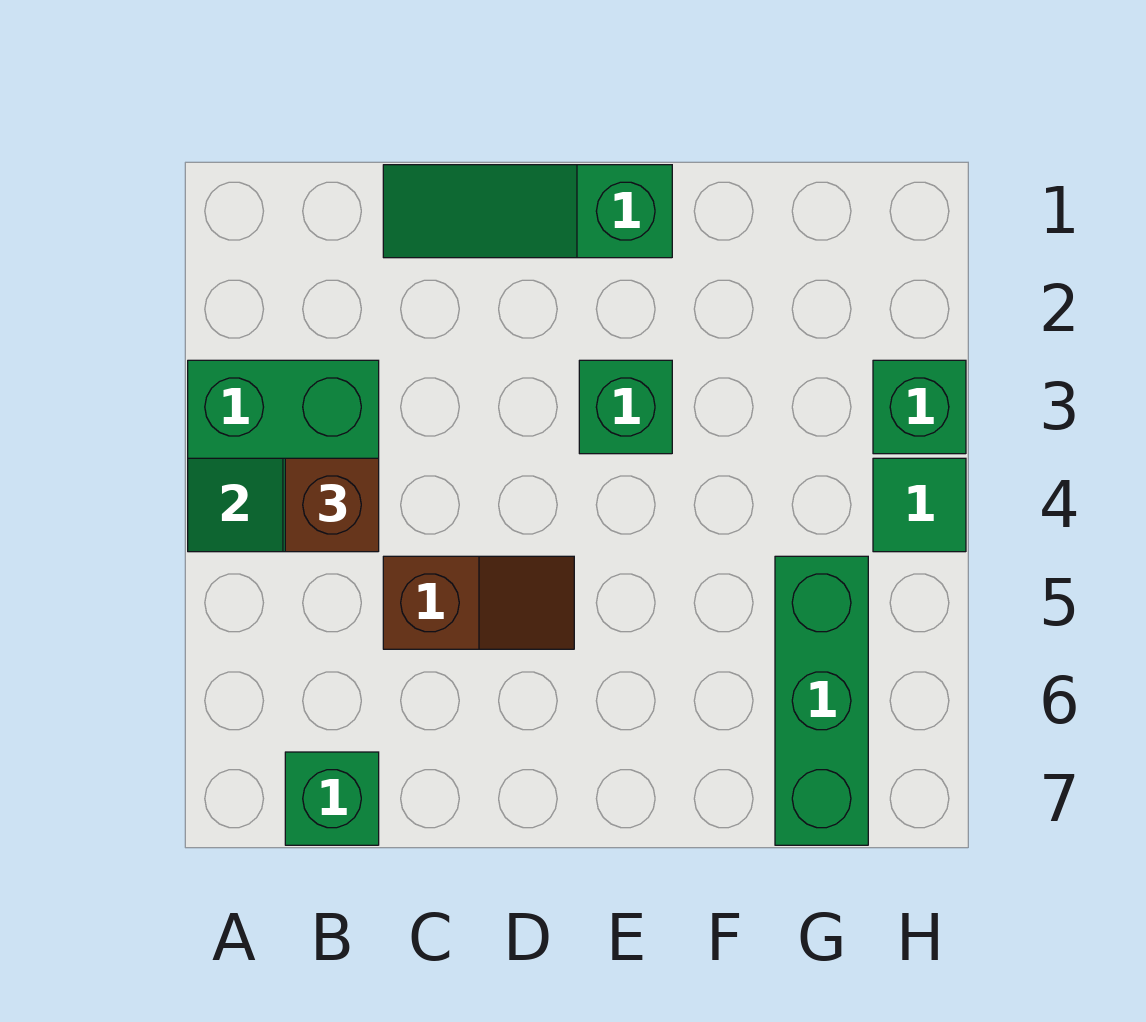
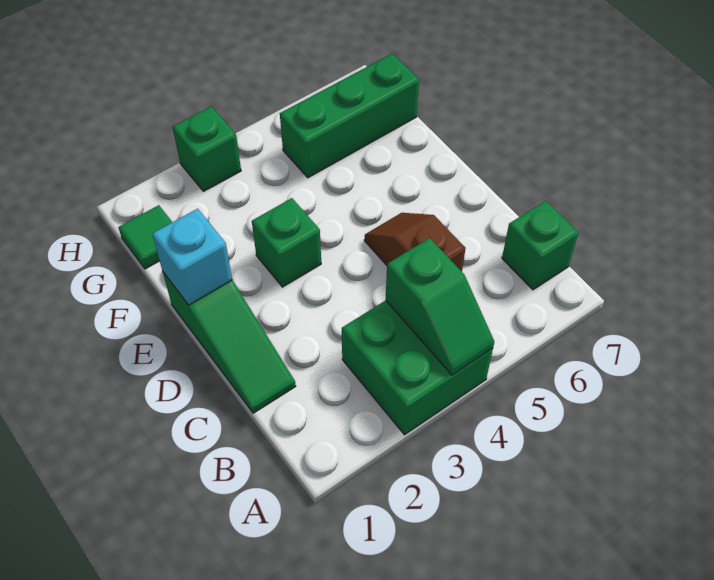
brown 1x1 brick [285,458,379,552] -> none
none -> cyan 1x1 brick [152,209,232,305]
green 1x1 tile [873,458,966,552] -> green 1x1 tile moved to [118,205,172,269]

